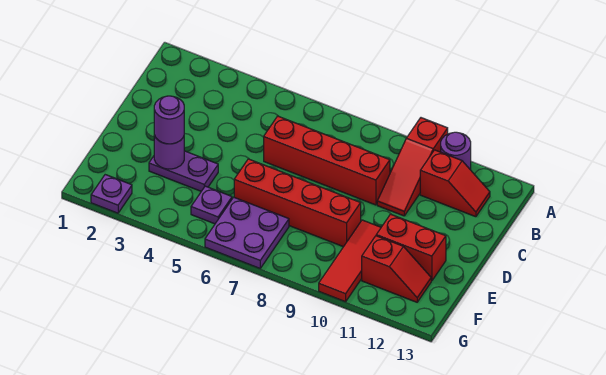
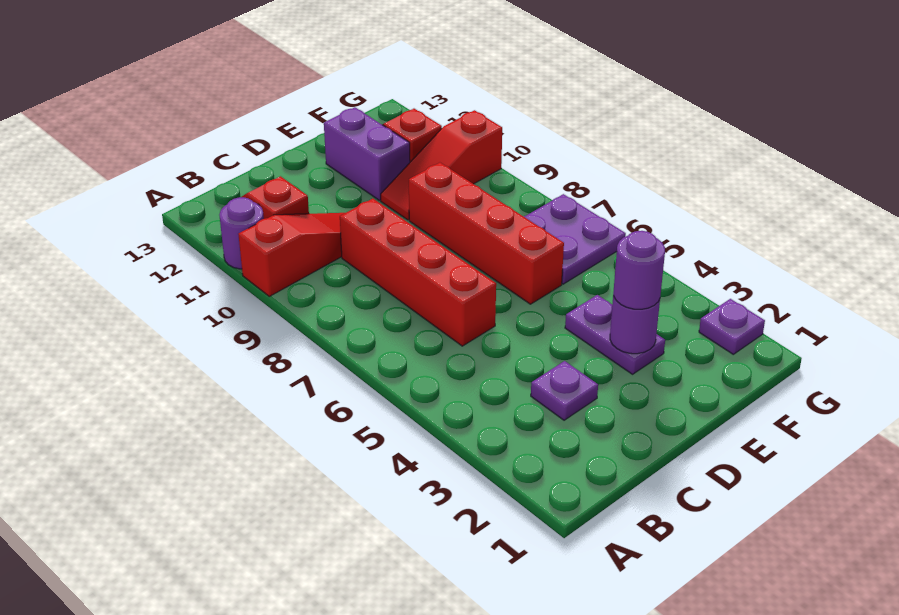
red 1x3 tile [319,220,381,302] -> red 1x3 slope [381,110,502,220]
red 1x2 brick [376,214,446,281] -> purple 1x2 brick [324,107,410,200]
purple 1x1 plate [191,186,232,224] -> purple 1x1 plate moved to [531,361,598,420]

